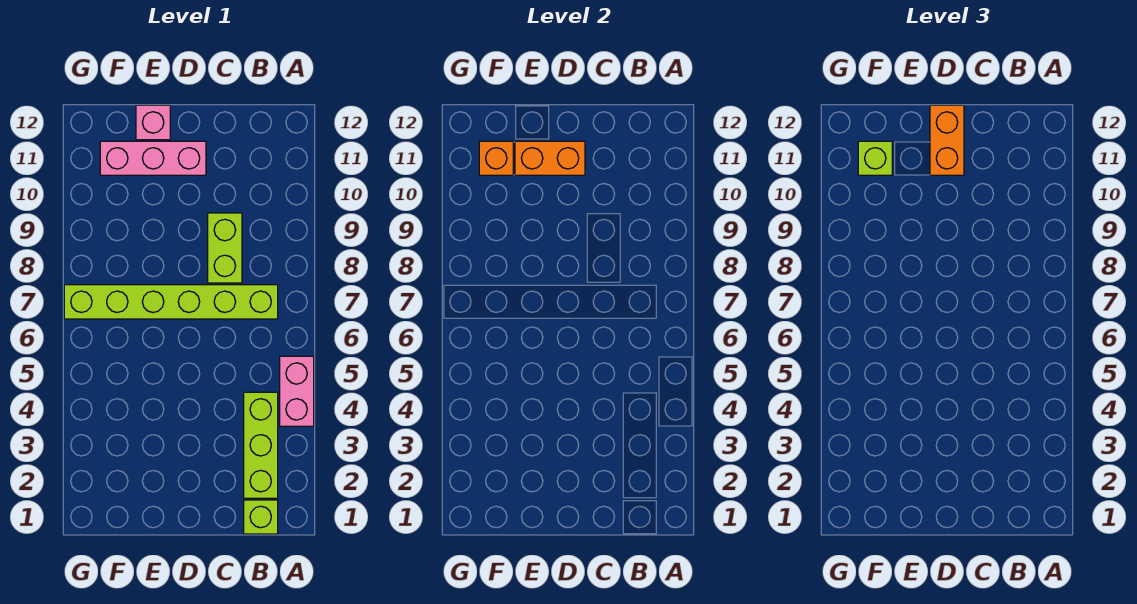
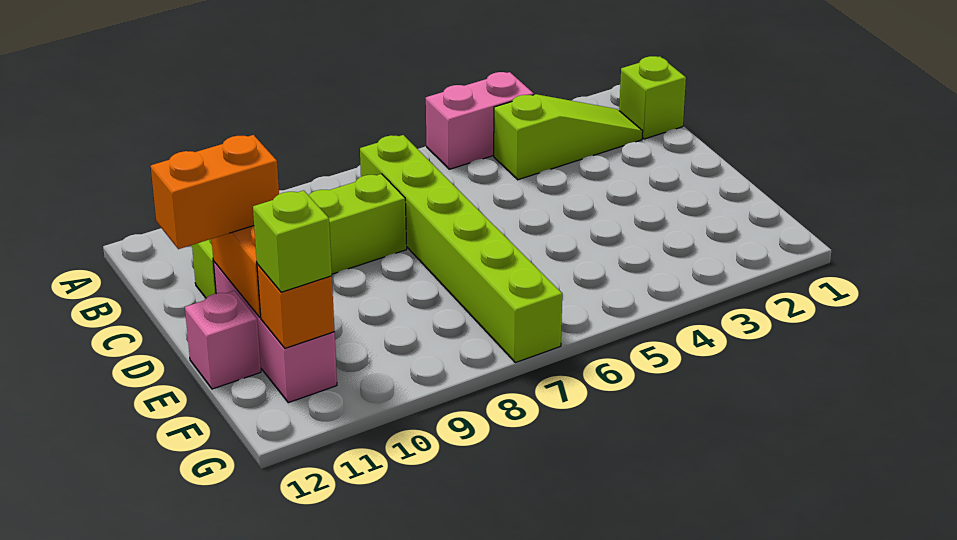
lime 1x3 brick [244,392,278,498] -> lime 1x3 slope [494,94,643,180]
lime 1x2 brick [208,213,242,283] -> lime 1x4 brick [192,174,407,298]

